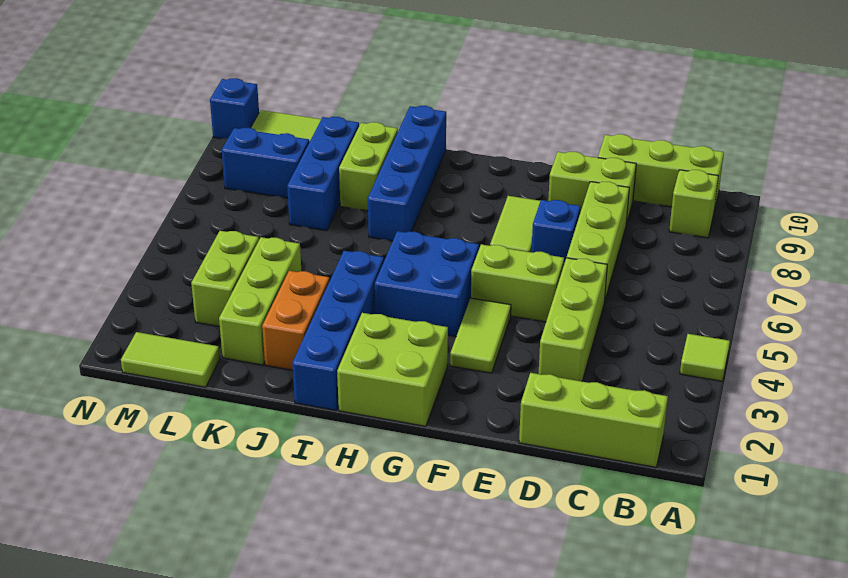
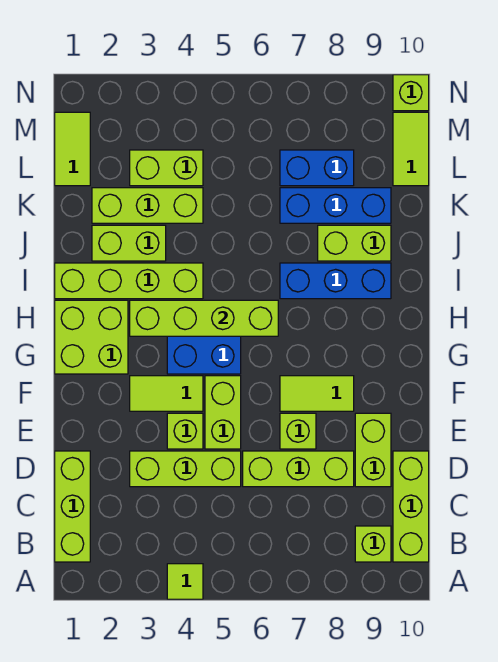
none -> lime 1x1 brick [167,413,203,449]
blue 1x1 brick [531,200,580,263] -> lime 1x1 brick [280,413,316,449]
none -> lime 1x4 brick [130,300,278,336]
blue 1x4 brick [292,251,384,411] -> lime 1x4 brick [55,263,203,299]
blue 1x4 brick [368,106,446,241] -> blue 1x3 brick [280,263,391,299]
orange 1x2 brick [262,271,330,370] -> lime 1x2 brick [92,225,166,261]
blue 1x2 brick [222,128,309,198] -> blue 1x2 brick turned to [280,150,354,186]
blue 1x1 brick [210,78,259,139] -> lime 1x1 brick [393,75,429,111]

